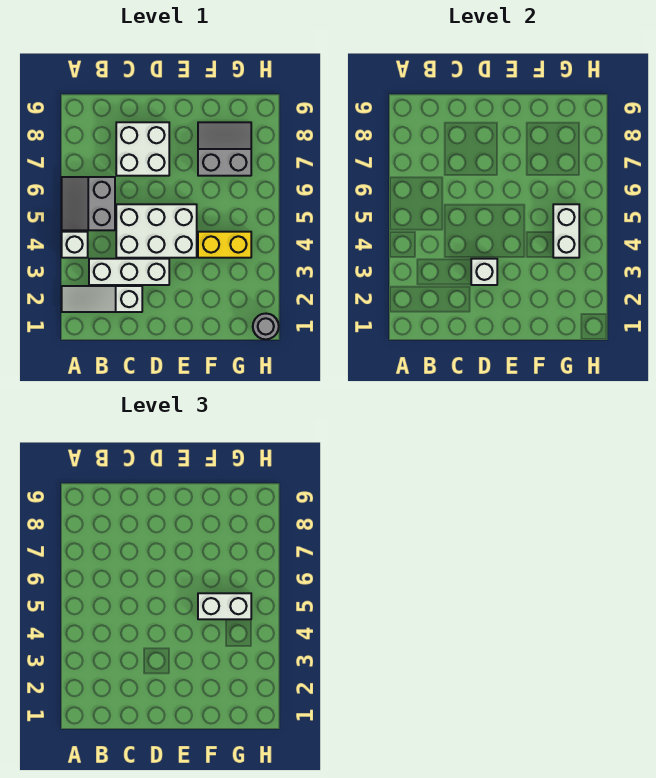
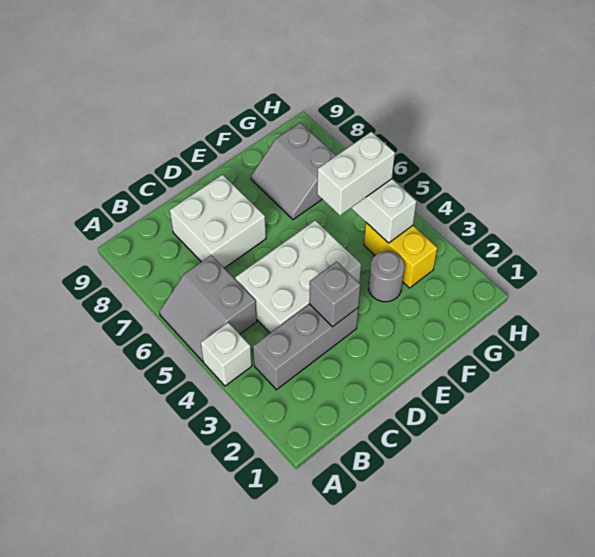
white 1x3 slope [62,286,142,312] -> none
white 1x3 brick [89,259,169,285] -> grey 1x3 brick [253,304,359,390]
white 1x1 brick [471,259,497,285] -> grey 1x1 brick [309,262,360,327]
yellow 1x2 brick [198,232,251,258] -> yellow 1x2 brick turned to [364,223,437,288]
grey 2x2 slope [198,122,251,176] -> grey 2x2 slope turned to [251,123,336,220]
grey 1x1 round brick [253,314,279,339] -> grey 1x1 round brick moved to [368,251,404,302]

